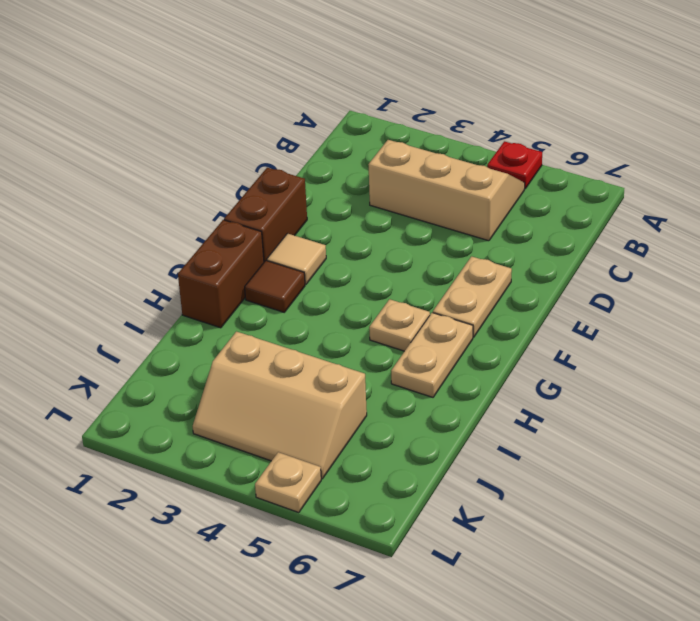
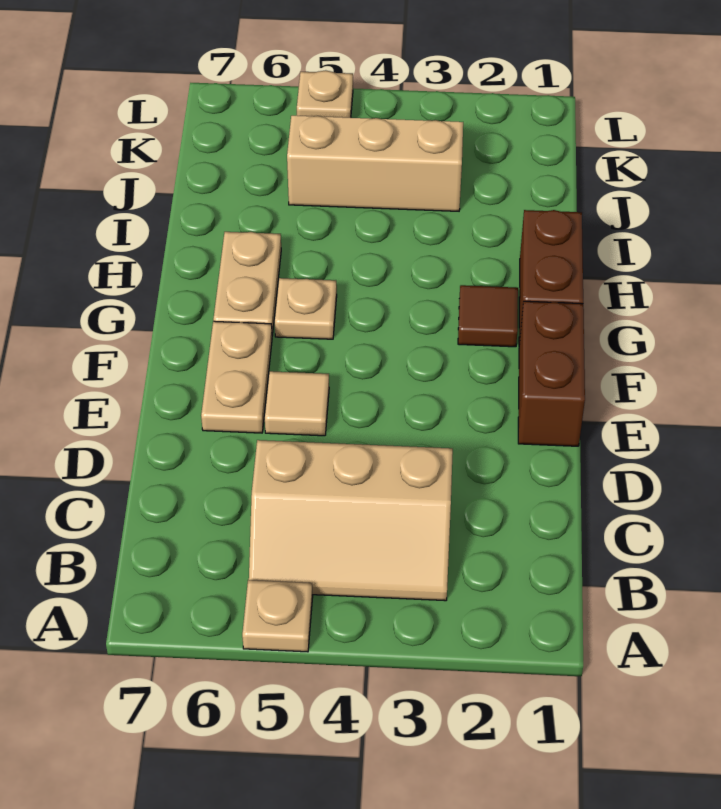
red 1x1 plate [487,141,542,189] -> tan 1x1 plate [242,580,313,652]
tan 1x1 tile [267,234,326,284] -> tan 1x1 tile moved to [265,371,329,436]

